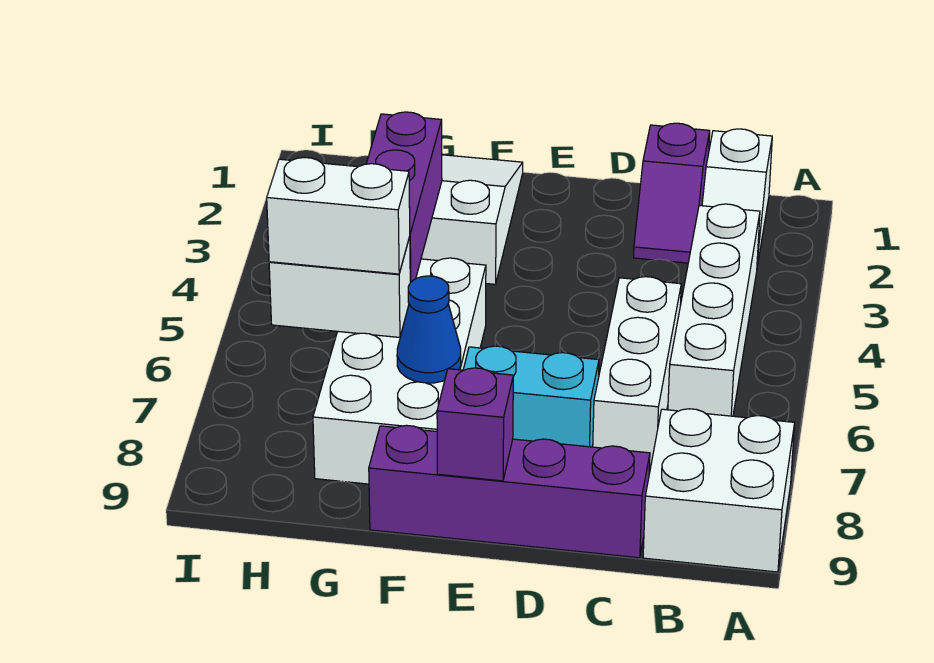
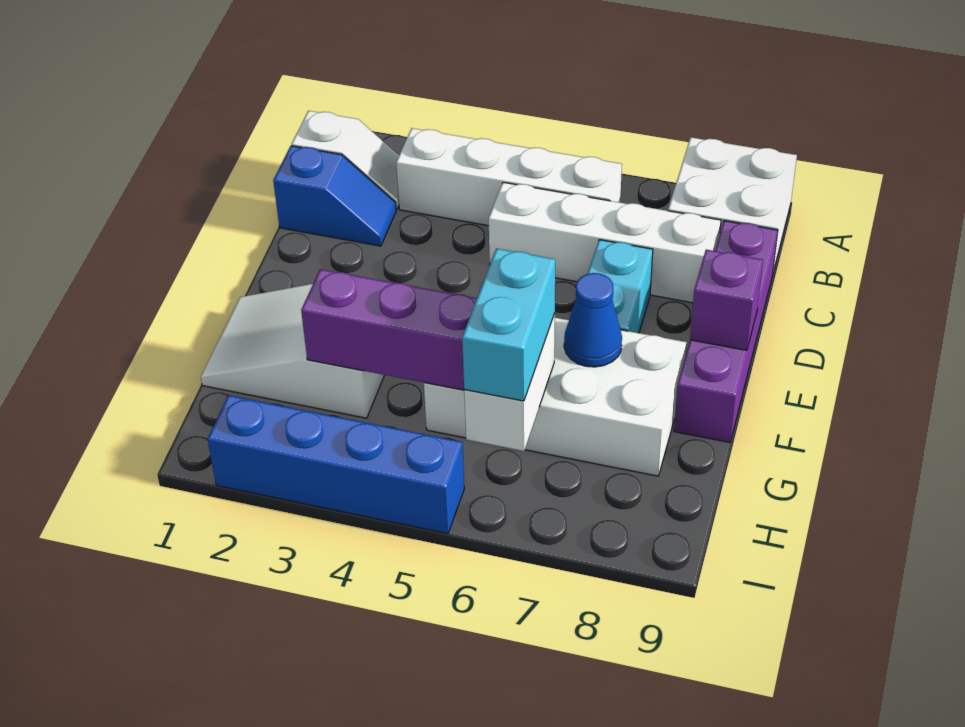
purple 1x2 slope [634,123,710,263] -> blue 1x2 slope [273,146,396,246]
white 1x3 brick [593,277,681,468] -> white 1x4 brick [489,182,721,303]
white 1x2 brick [267,158,410,274] -> cyan 1x2 brick [462,249,555,401]
none -> blue 1x4 brick [208,395,464,534]

